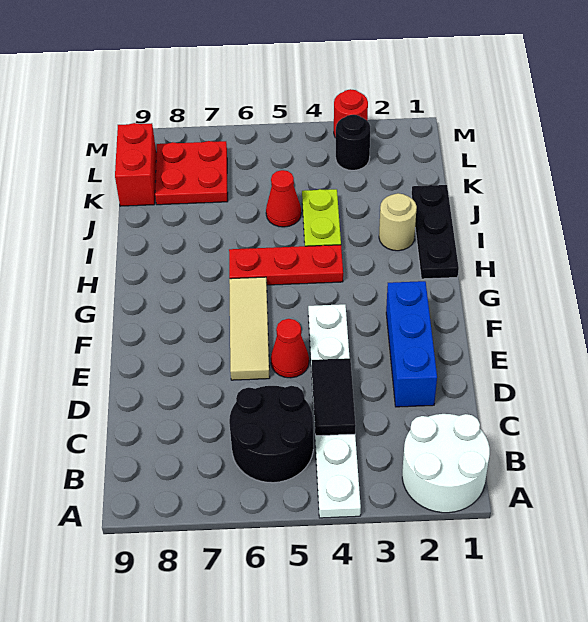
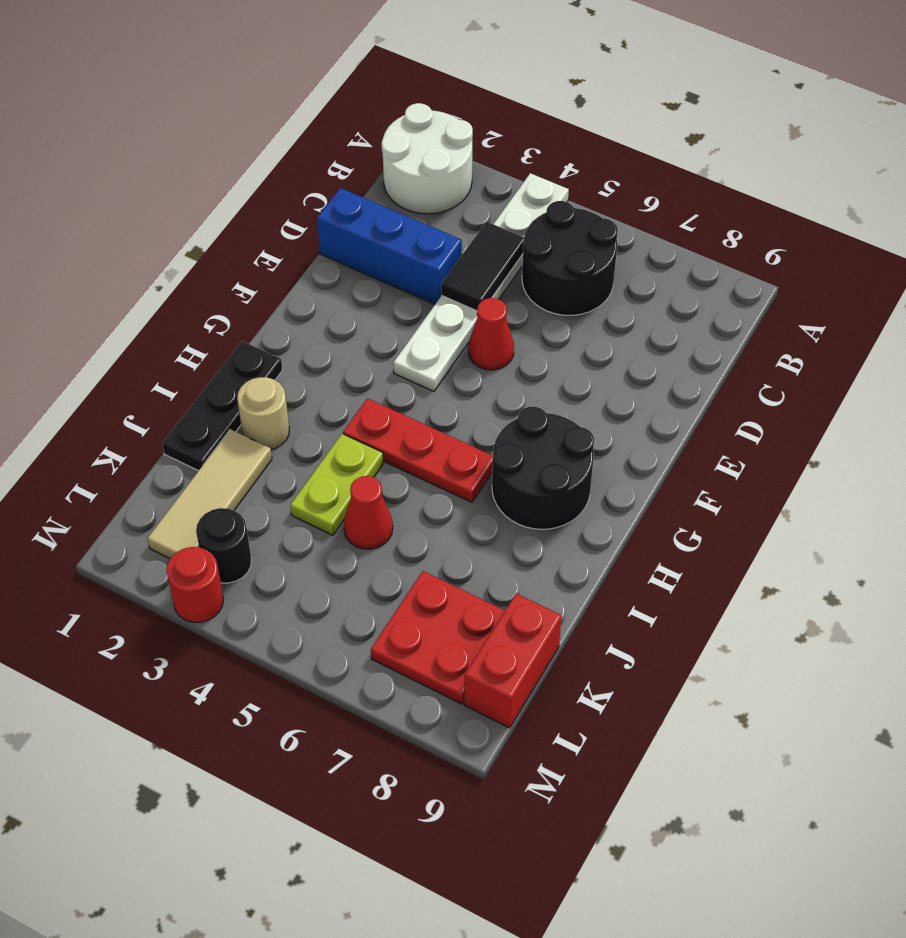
blue 1x3 brick [386,281,437,407] -> blue 1x3 brick turned to [317,188,462,304]
tan 1x3 tile [229,277,270,380] -> tan 1x3 tile moved to [147,429,272,559]
none -> black 2x2 round brick [492,407,594,529]

